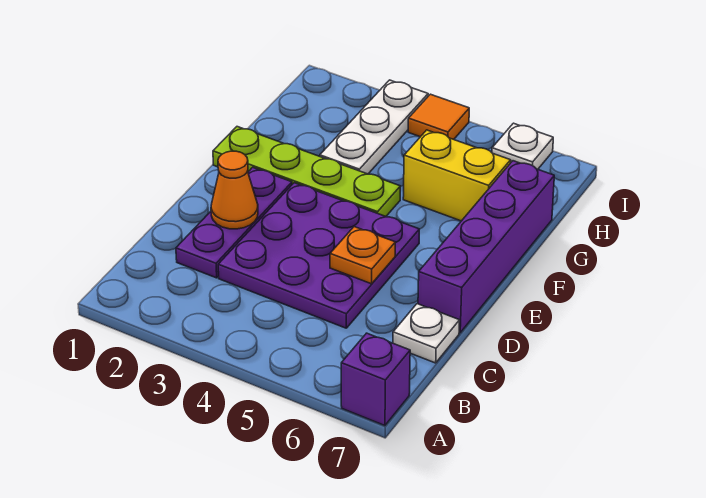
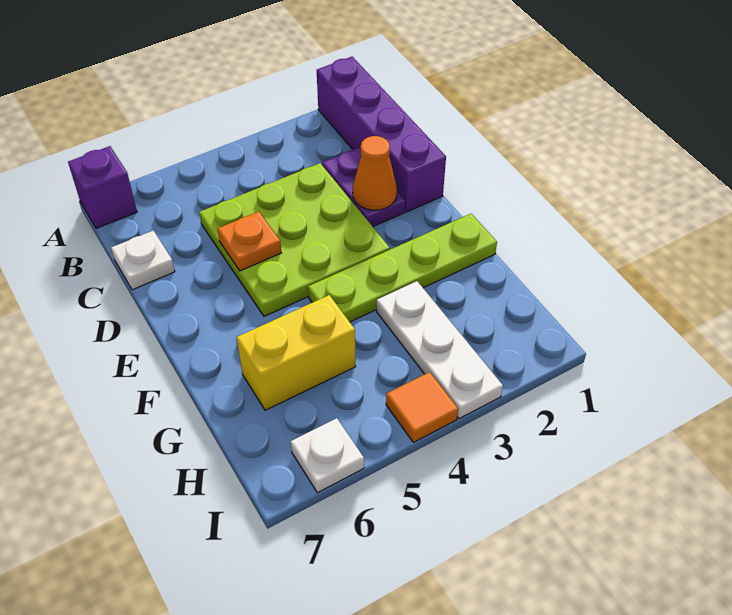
purple 1x3 plate [176,167,292,278] -> purple 1x2 plate [322,147,405,226]
purple 3x3 plate [218,183,419,328] -> lime 3x3 plate [199,163,390,316]
purple 1x4 brick [418,161,554,333] -> purple 1x4 brick moved to [317,57,446,212]

